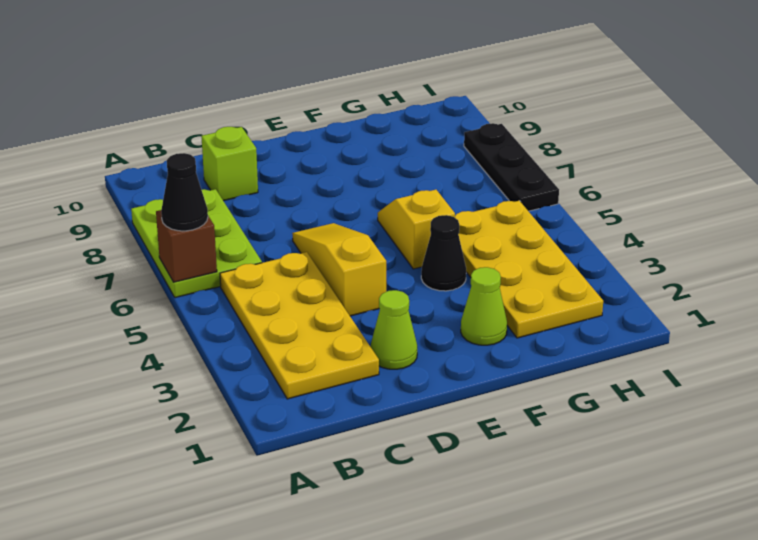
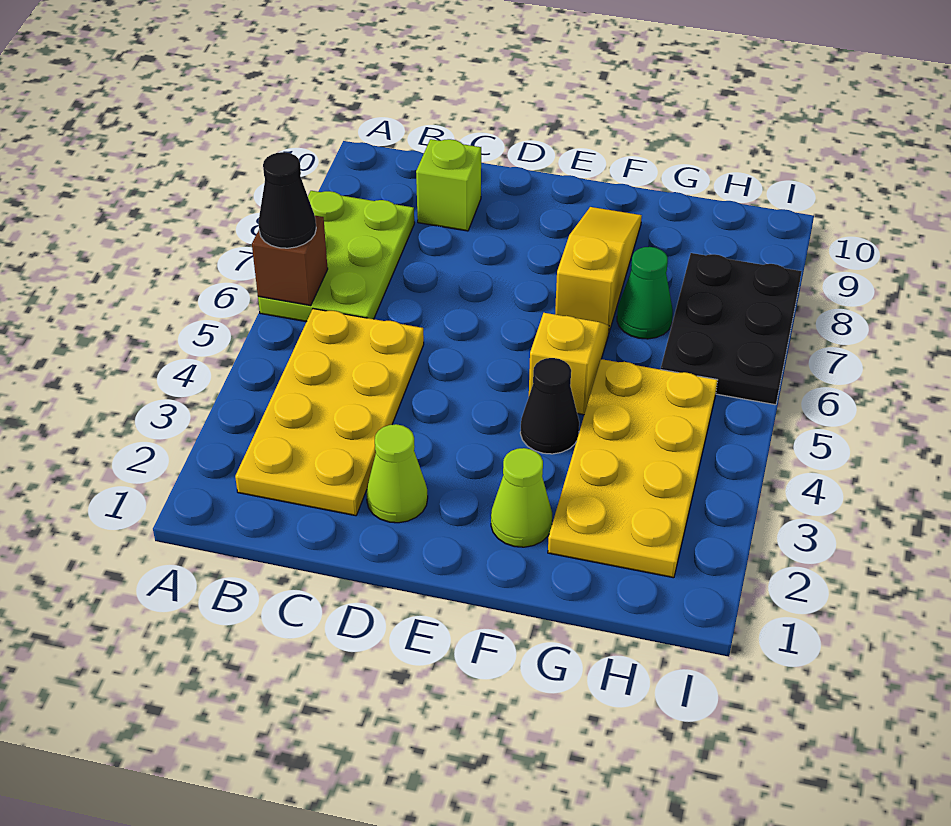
yellow 1x3 slope [292,223,386,316] -> yellow 1x3 slope moved to [555,207,642,331]
none -> green 1x1 cone [617,247,673,339]
black 1x3 plate [464,123,559,211] -> black 2x3 plate [661,253,802,405]

